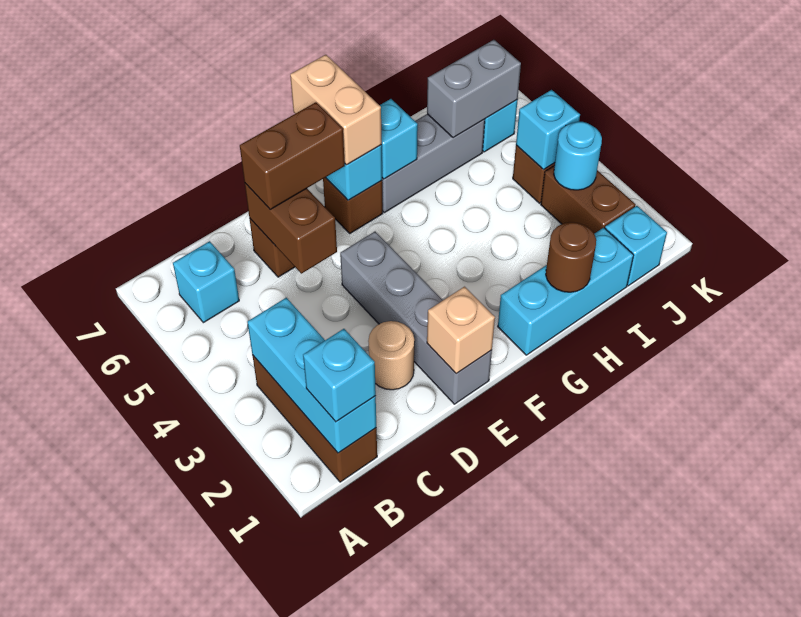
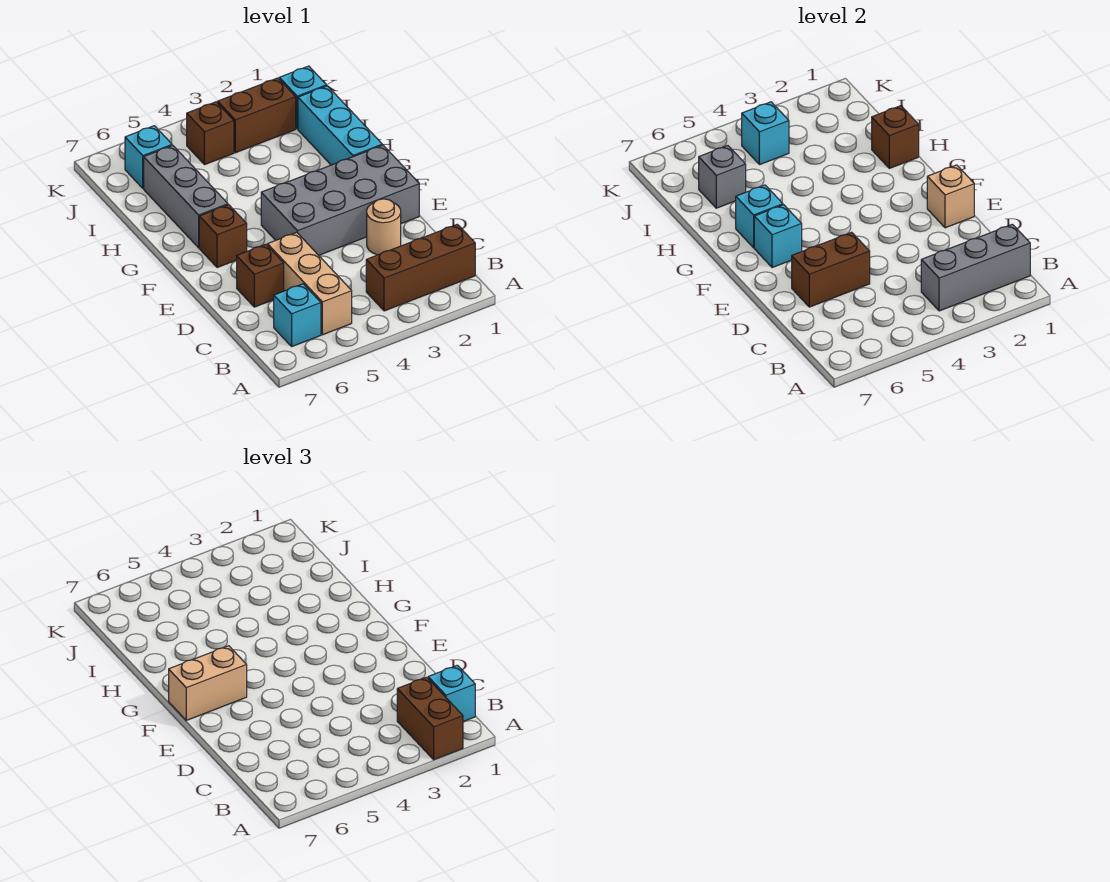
cyan 1x3 brick [247,298,376,453] -> grey 1x3 brick [921,224,1030,311]
none -> tan 1x3 brick [267,232,352,335]
brown 1x2 brick [240,102,345,209] -> brown 1x2 brick moved to [397,677,463,760]
grey 1x4 brick [340,232,492,404] -> grey 2x4 brick [261,145,419,255]
brown 1x1 round brick [546,222,596,292] -> brown 1x1 brick [872,106,919,168]
grey 1x2 brick [427,40,521,138] -> grey 1x1 brick [699,146,746,208]
cyan 1x1 round brick [554,122,602,190] -> none

